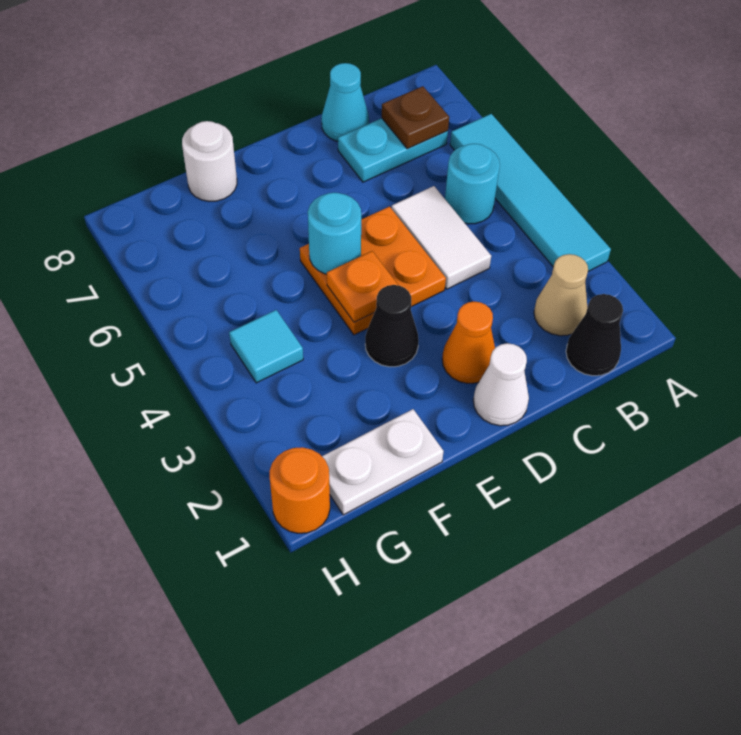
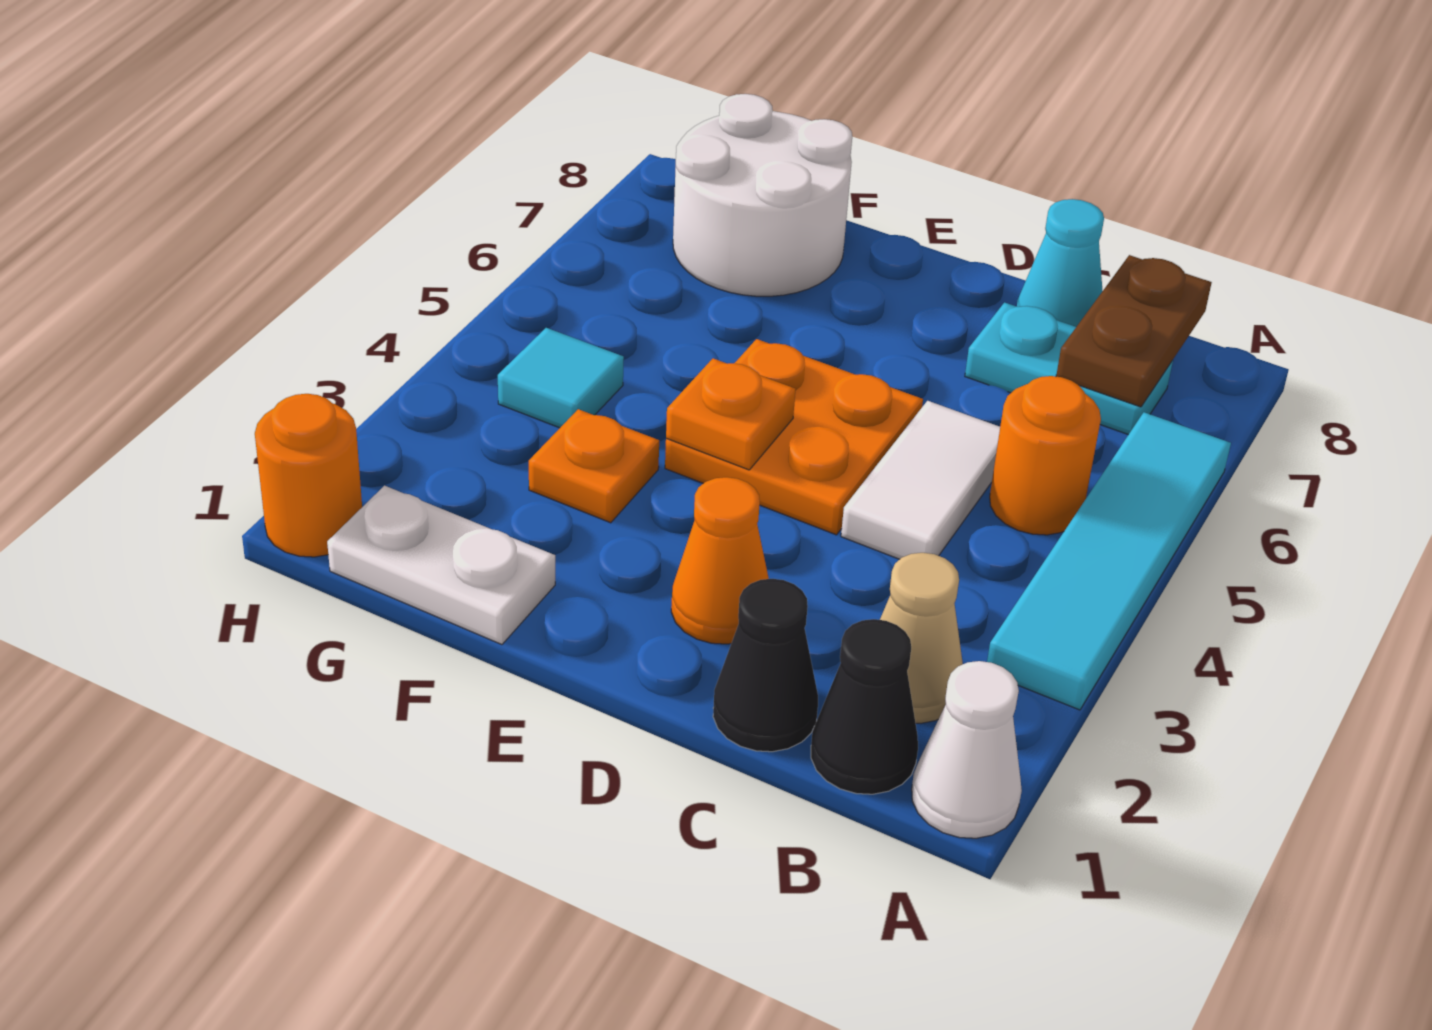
cyan 1x1 round brick [445,144,500,224] -> orange 1x1 round brick [990,376,1101,535]
brown 1x1 plate [382,86,449,149] -> brown 1x2 plate [1056,255,1212,407]
white 1x1 cone [473,343,529,426] -> white 1x1 cone moved to [912,661,1022,838]
black 1x1 cone [365,285,419,367] -> black 1x1 cone moved to [713,579,818,752]
cyan 1x1 round brick [308,193,361,274] -> none
none -> orange 1x1 plate [529,409,659,523]
white 1x1 round brick [182,121,237,201] -> white 2x2 round brick [673,94,852,296]

